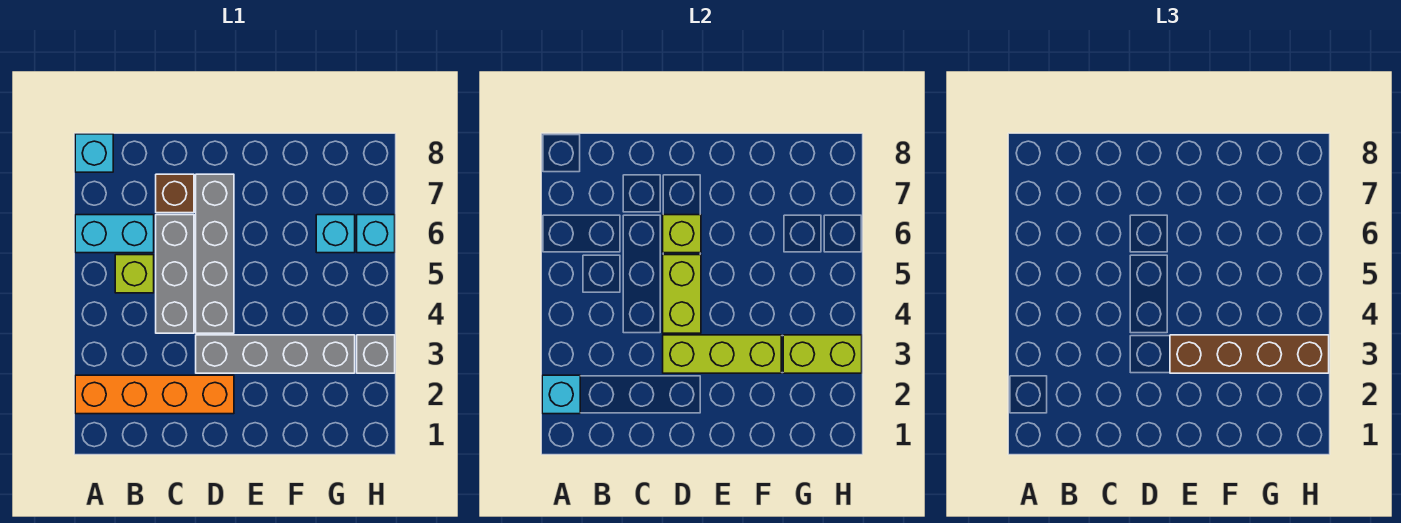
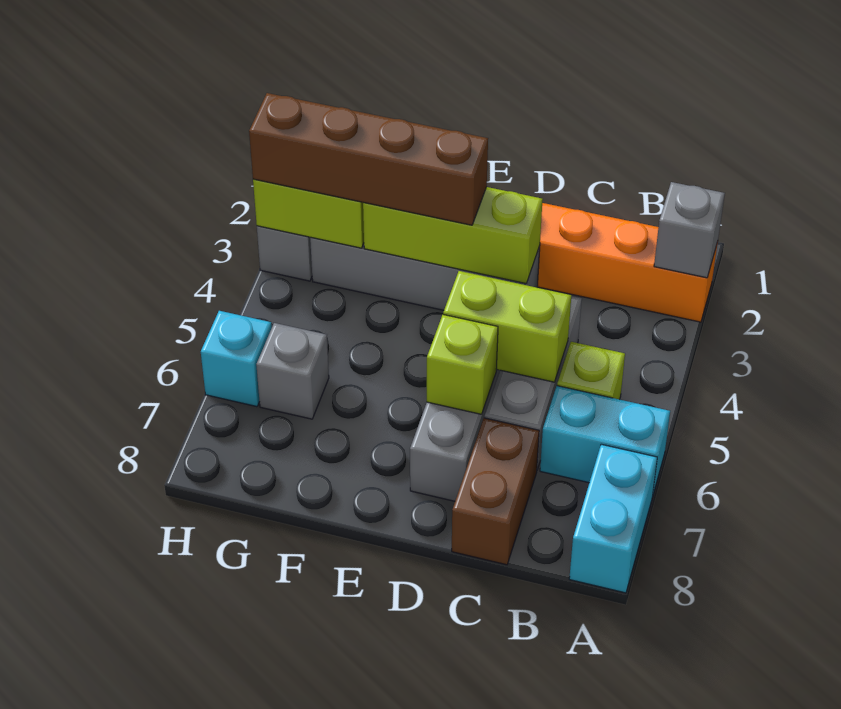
cyan 1x1 brick [542,375,580,414] -> grey 1x1 brick [654,182,725,278]
cyan 1x1 brick [75,134,113,172] -> cyan 1x2 brick [569,444,657,593]
brown 1x1 brick [156,174,194,213] -> brown 1x2 brick [452,418,539,565]
lime 1x2 brick [663,255,701,333] -> lime 1x2 brick turned to [443,271,571,382]
cyan 1x1 brick [316,215,355,253] -> grey 1x1 brick [256,323,329,419]

